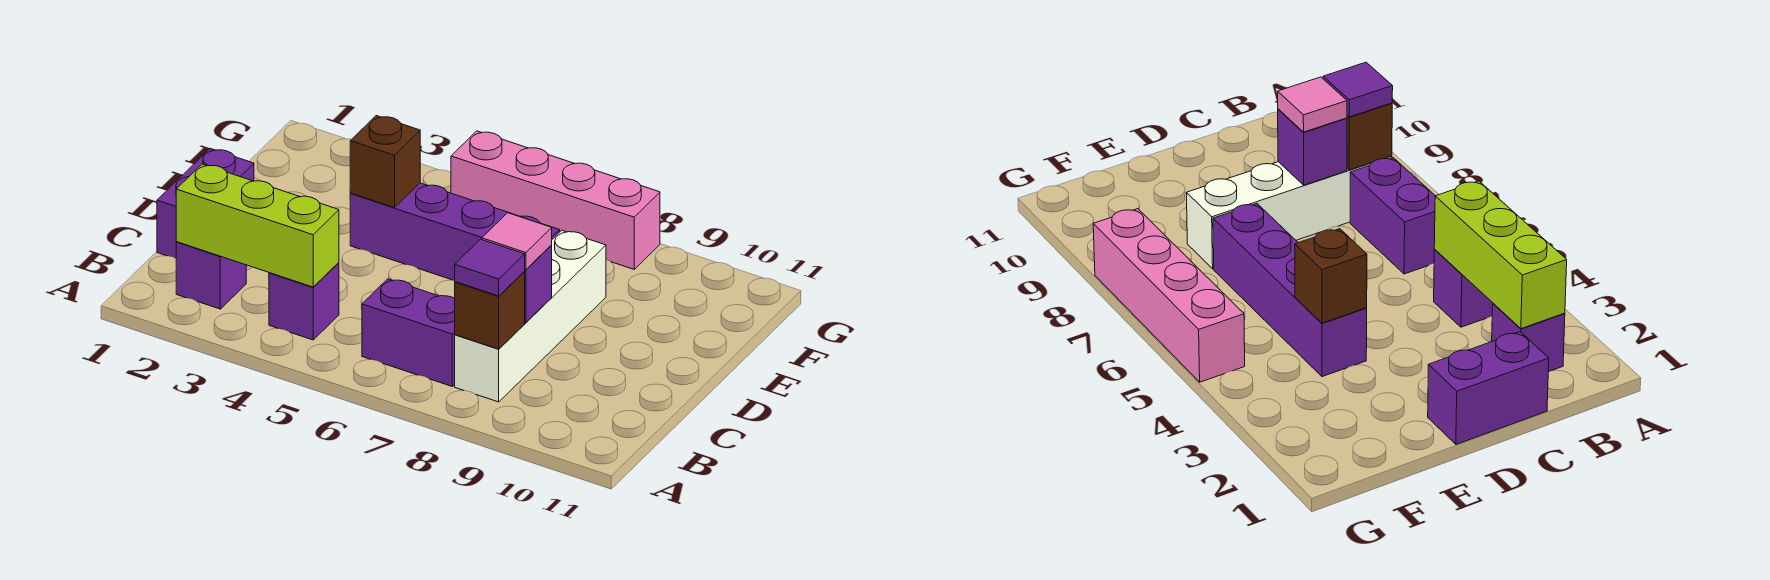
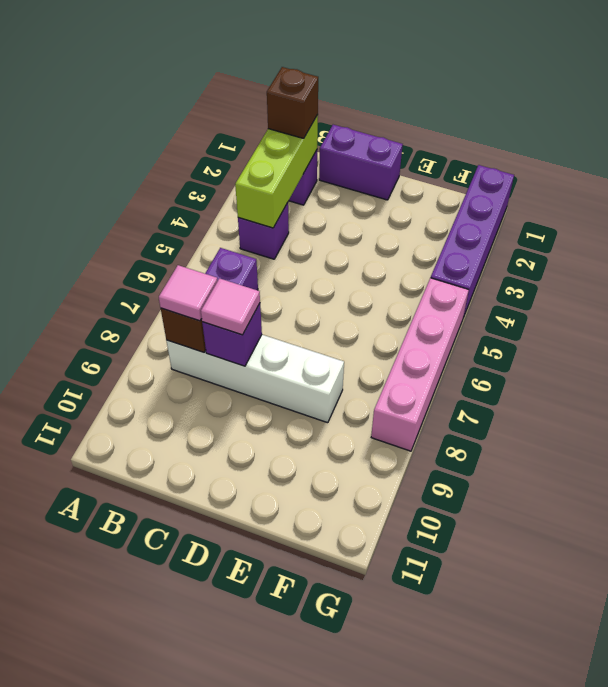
purple 1x1 tile [455,239,525,296] -> pink 1x1 tile [159,265,218,321]
purple 1x4 brick [350,183,560,280] -> purple 1x4 brick moved to [431,165,514,318]
brown 1x1 brick [350,116,420,208] -> brown 1x1 brick moved to [267,67,318,138]

